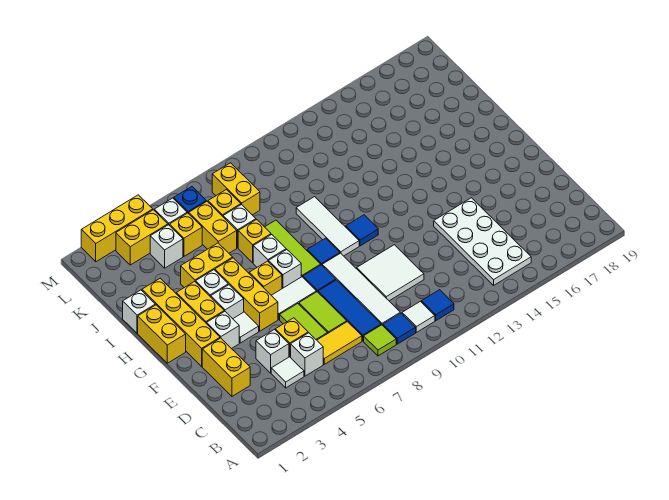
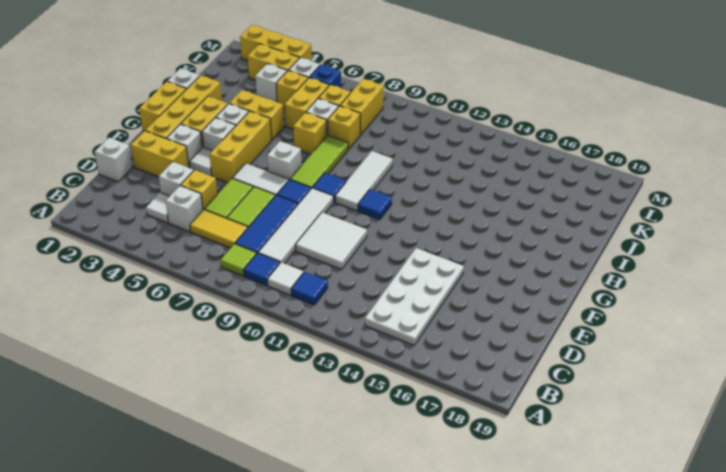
yellow 1x2 brick [202,338,250,396] -> yellow 1x2 brick turned to [131,131,189,177]
yellow 1x1 brick [249,261,282,295] -> yellow 1x1 brick moved to [328,106,360,149]
white 1x1 brick [253,235,286,267] -> white 1x1 brick moved to [95,138,133,182]

